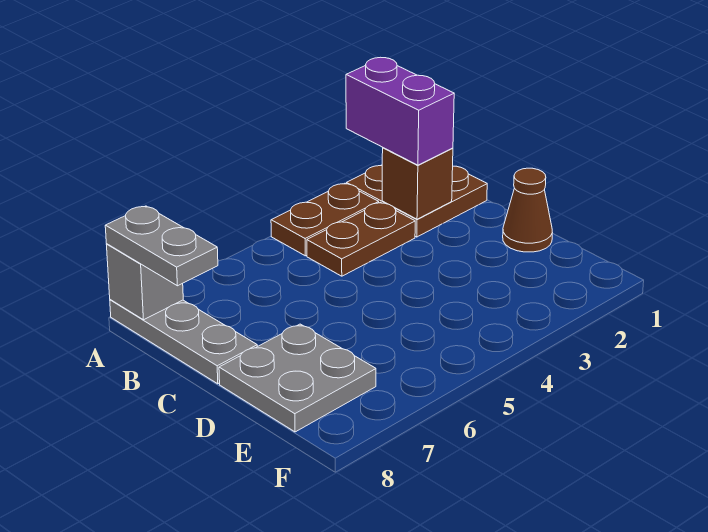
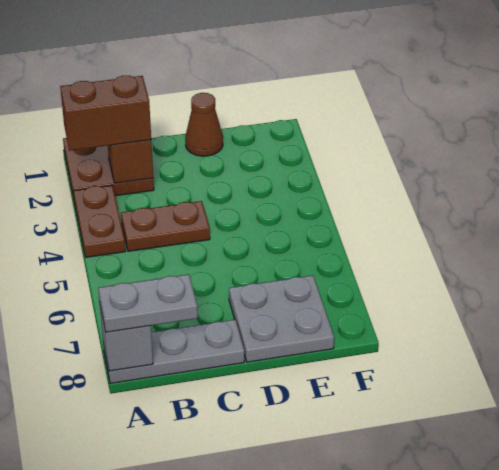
purple 1x2 brick [346,57,454,165] -> brown 1x2 brick [60,75,151,151]
brown 1x2 plate [307,202,415,276] -> brown 1x2 plate turned to [121,201,210,251]

